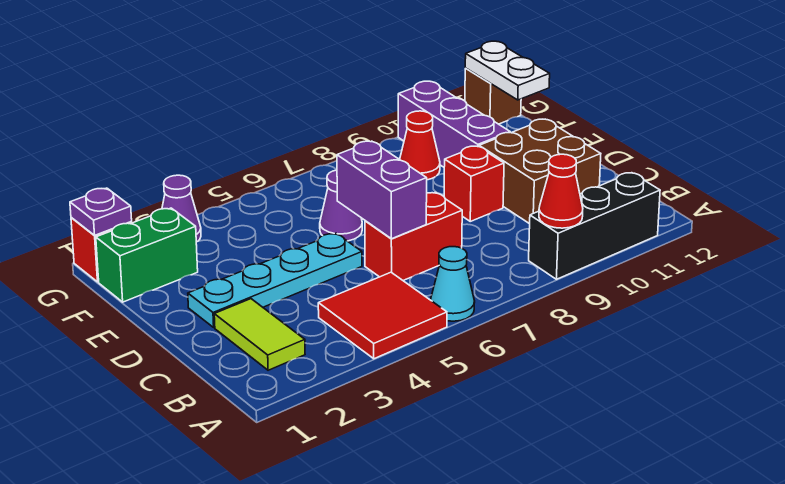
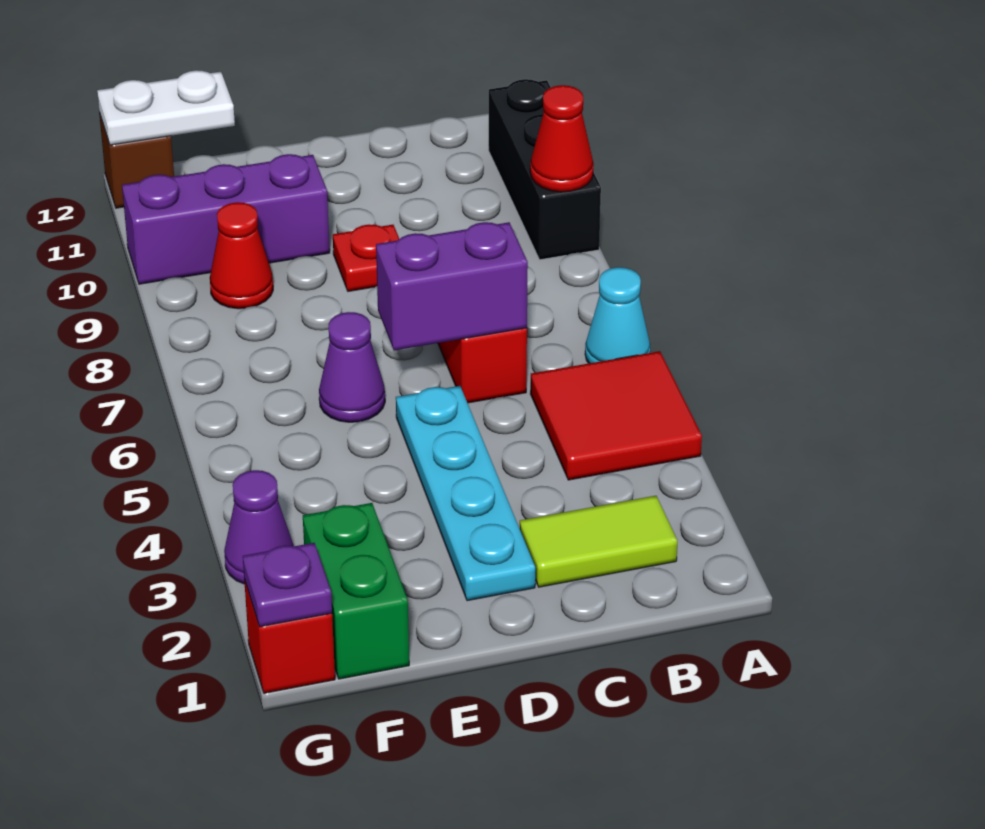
brown 2x2 brick [479,119,601,224] -> none
red 1x1 brick [444,146,504,221] -> red 1x1 plate [333,224,399,291]

